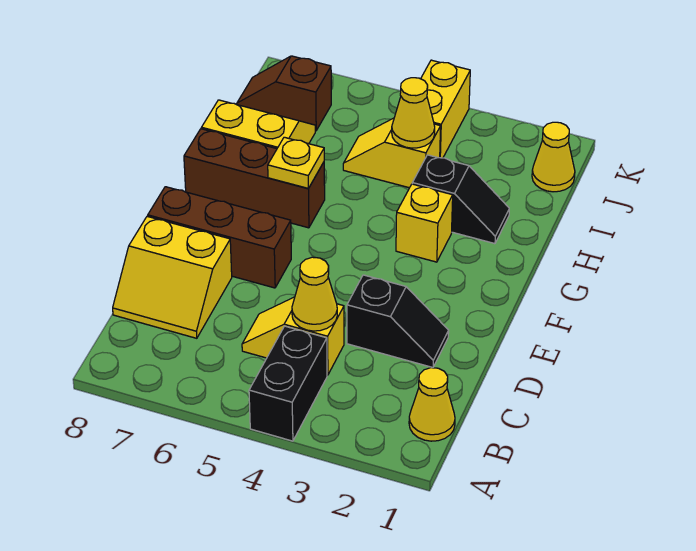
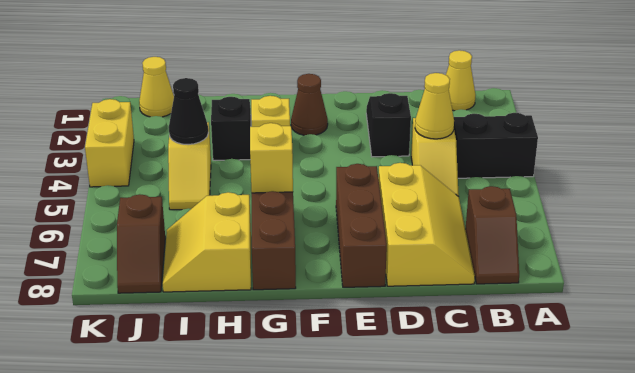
none -> brown 1x2 slope [465,186,519,284]
yellow 2x2 slope [113,216,232,338] -> yellow 2x3 slope [378,163,475,286]
none -> brown 1x1 cone [291,74,328,135]
yellow 1x1 plate [268,137,324,188] -> yellow 1x1 brick [250,123,293,193]
yellow 1x1 cone [392,78,435,148] -> black 1x1 cone [169,78,208,145]
yellow 1x2 brick [421,60,470,158] -> yellow 1x2 brick turned to [85,99,134,187]

